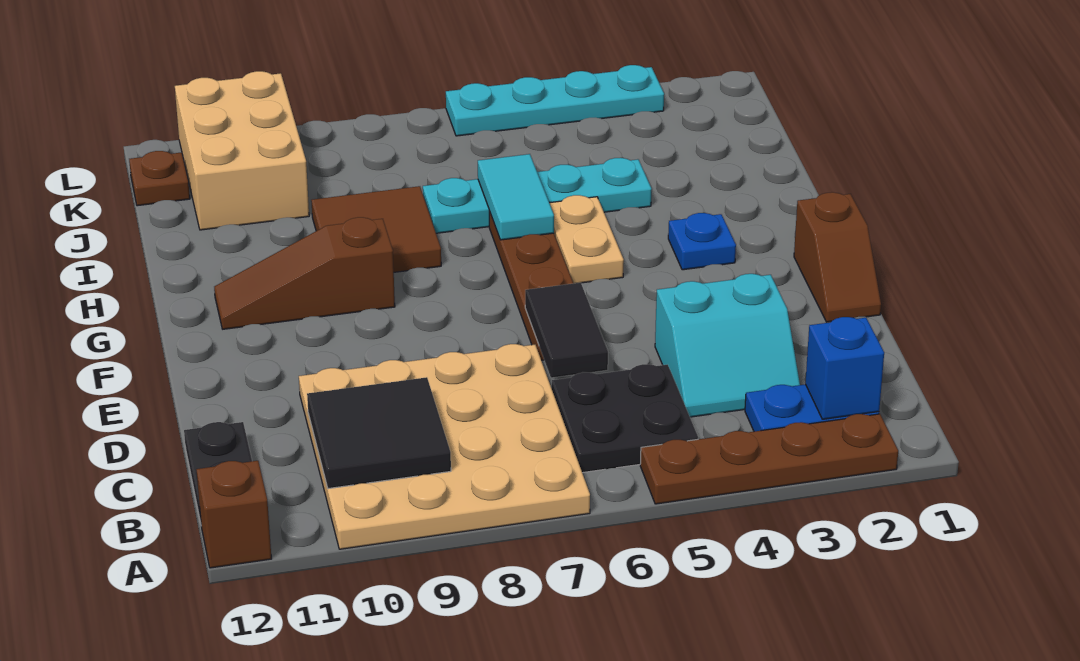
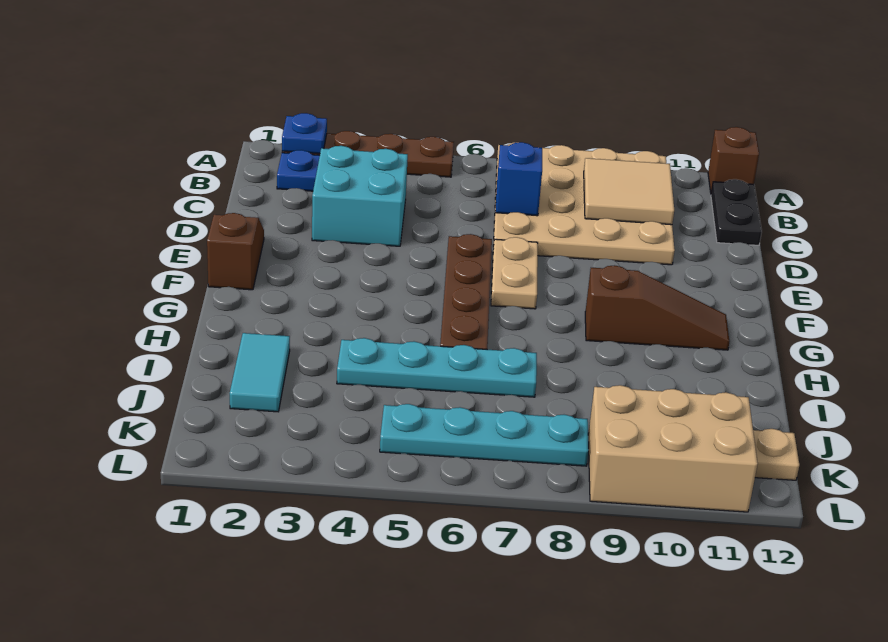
blue 1x1 brick [805,317,884,419] -> blue 1x1 brick moved to [495,142,542,216]
black 2x2 plate [551,364,698,473] -> none
black 2x2 tile [307,377,451,489] -> tan 2x2 tile [584,158,674,225]
cyan 2x2 slope [655,274,800,417] -> cyan 2x2 brick [312,146,408,246]
black 1x2 tile [525,283,608,378] -> none
blue 1x1 plate [668,213,736,270] -> blue 1x1 plate moved to [282,113,327,154]
tan 1x2 plate [550,195,624,283] -> tan 1x2 plate moved to [491,237,538,309]
cyan 1x2 tile [478,154,554,240] -> cyan 1x2 tile moved to [230,333,290,412]
brown 2x2 tile [311,186,441,272] -> none
tan 2x3 brick [175,71,309,230] -> tan 2x3 brick turned to [588,385,758,512]
brown 1x1 plate [129,151,190,206] -> tan 1x1 plate [753,429,799,480]
cyan 1x4 plate [446,65,664,136] -> cyan 1x4 plate moved to [380,404,589,466]

